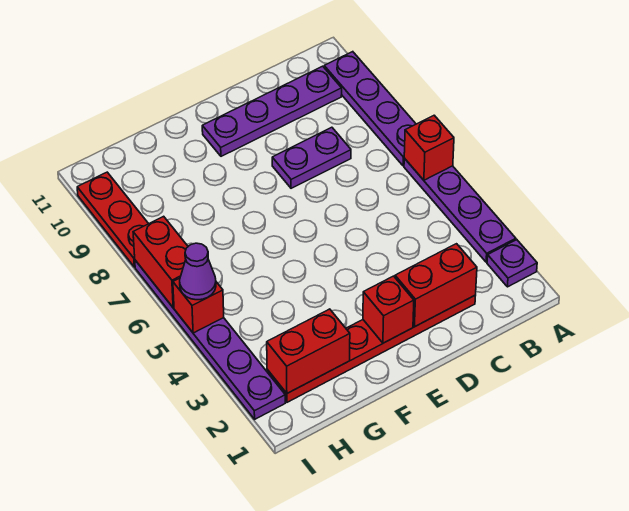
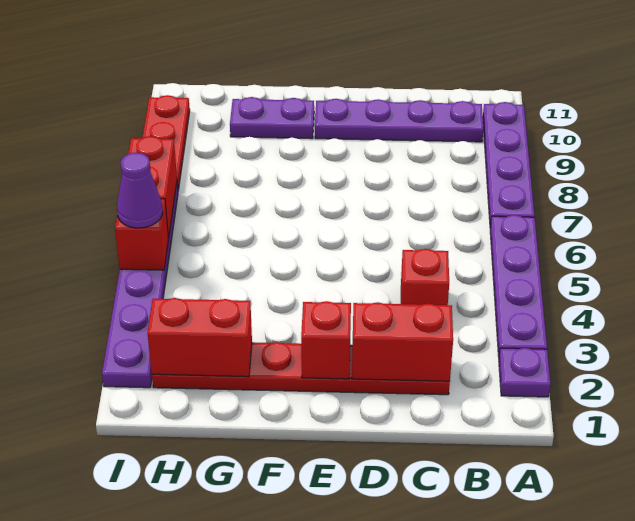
red 1x1 brick [404,115,454,180] -> red 1x1 brick moved to [401,249,449,305]
purple 1x2 plate [272,127,351,188] -> purple 1x2 plate moved to [230,97,314,139]

